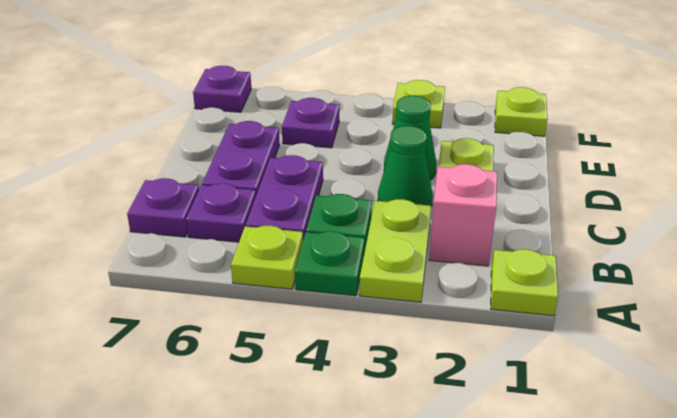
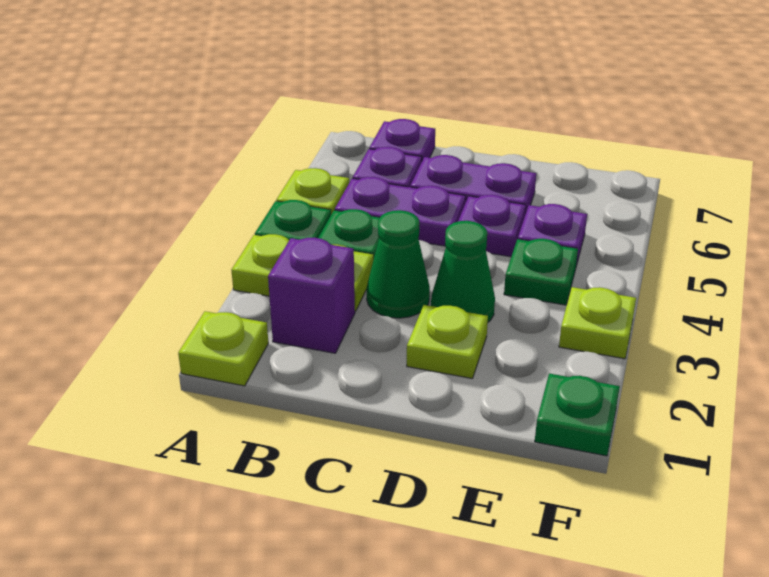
pink 1x1 brick [429,164,497,266] -> purple 1x1 brick [268,238,355,353]
none -> green 1x1 plate [504,239,578,305]
lime 1x1 plate [495,87,547,136] -> green 1x1 plate [535,373,620,456]
purple 1x1 plate [193,66,251,112] -> purple 1x1 plate moved to [458,195,526,257]

